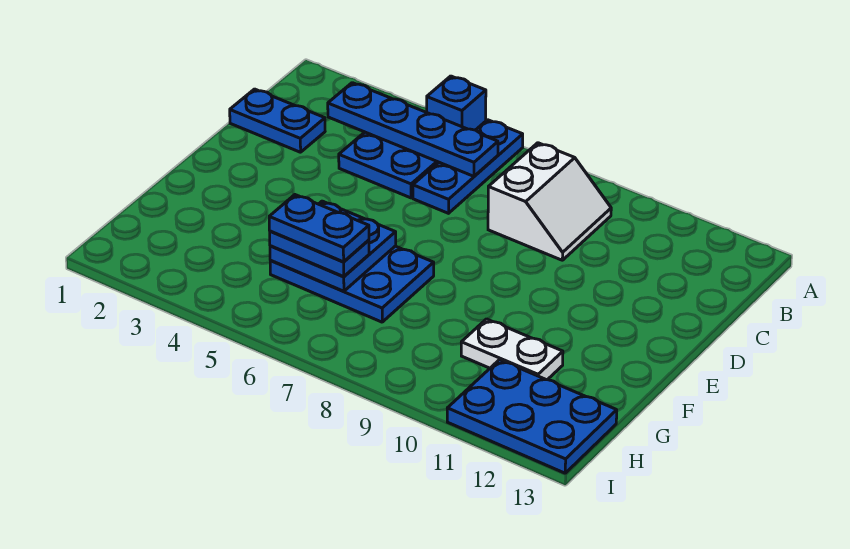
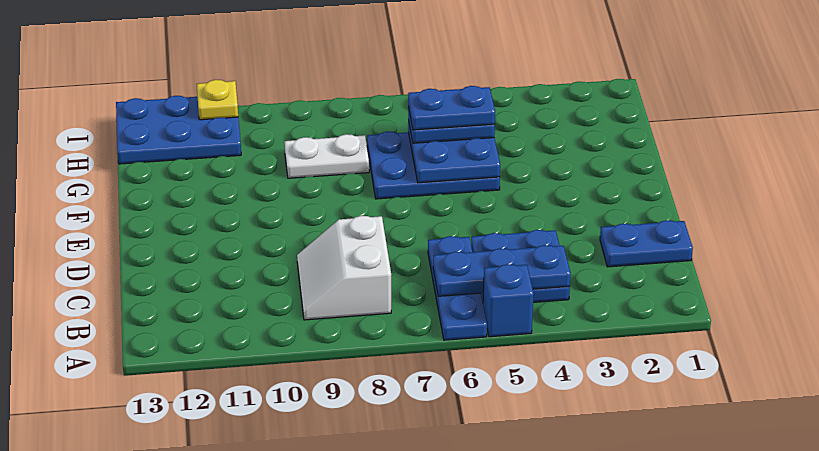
blue 1x4 plate [328,83,498,176] -> blue 1x3 plate [433,245,571,296]
white 1x2 plate [461,319,563,380] -> white 1x2 plate moved to [284,134,369,178]
none -> yellow 1x1 plate [197,80,238,120]

